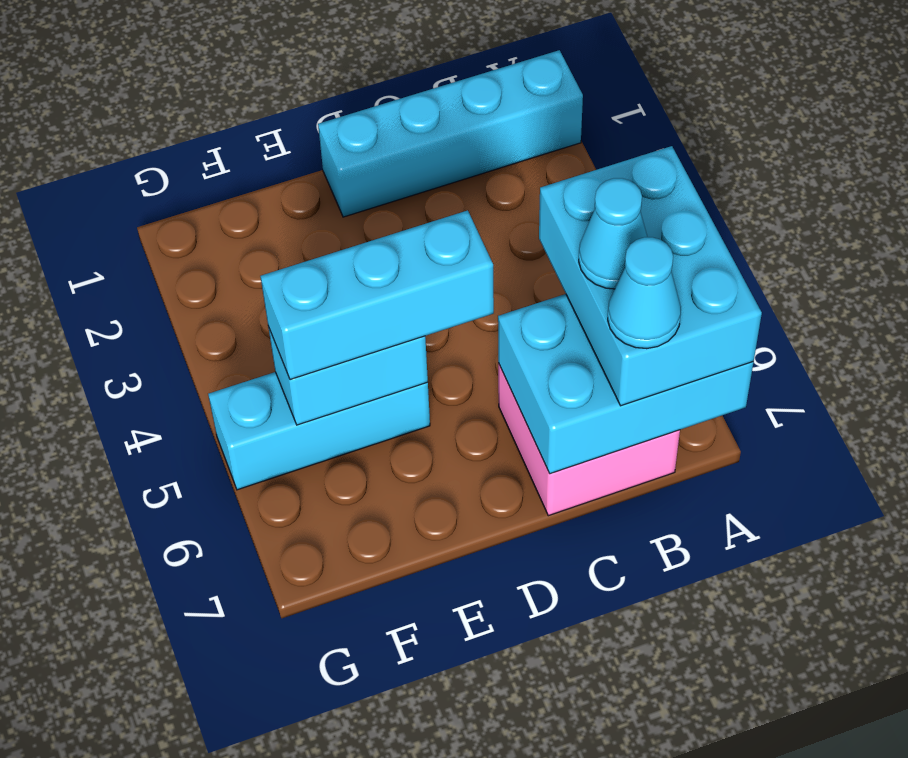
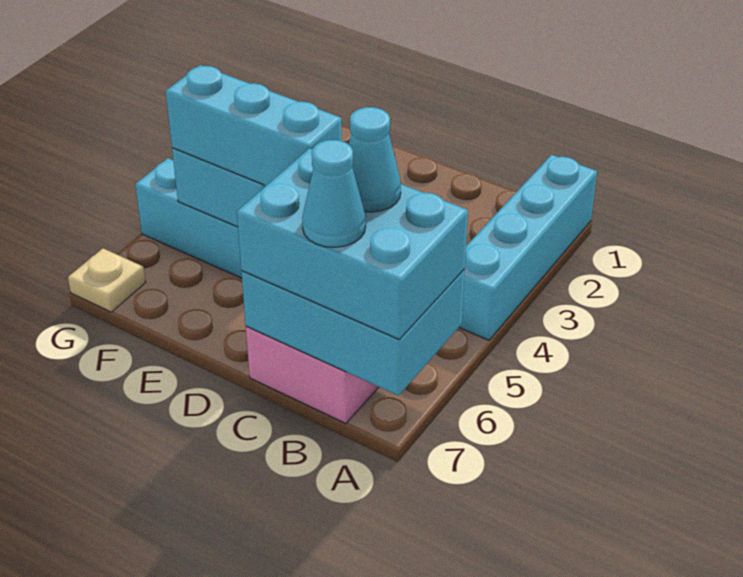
cyan 1x4 brick [318,50,583,217] -> cyan 1x4 brick turned to [459,155,597,340]
cyan 2x3 brick [539,146,762,406] -> cyan 2x3 brick turned to [237,148,468,339]
none -> tan 1x1 plate [68,248,146,312]

